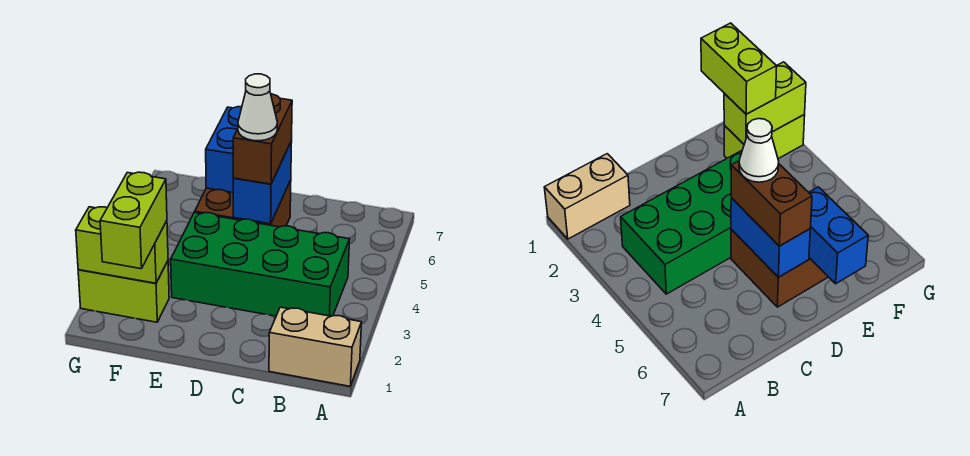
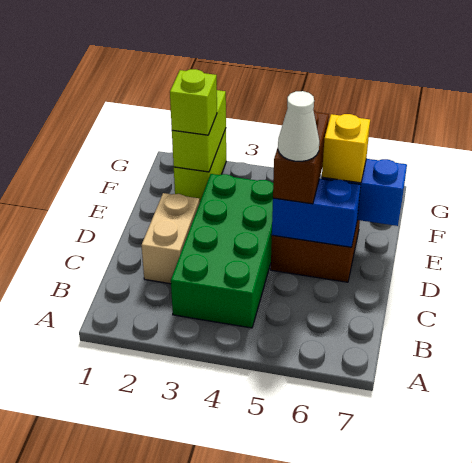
tan 1x2 brick [269,307,362,386] -> tan 1x2 brick moved to [141,193,200,284]
brown 1x2 brick [233,94,292,184] -> brown 1x2 brick turned to [273,110,329,204]
none -> yellow 1x1 brick [322,114,370,183]
lime 1x2 brick [100,172,167,269] -> lime 1x1 brick [170,69,217,135]

